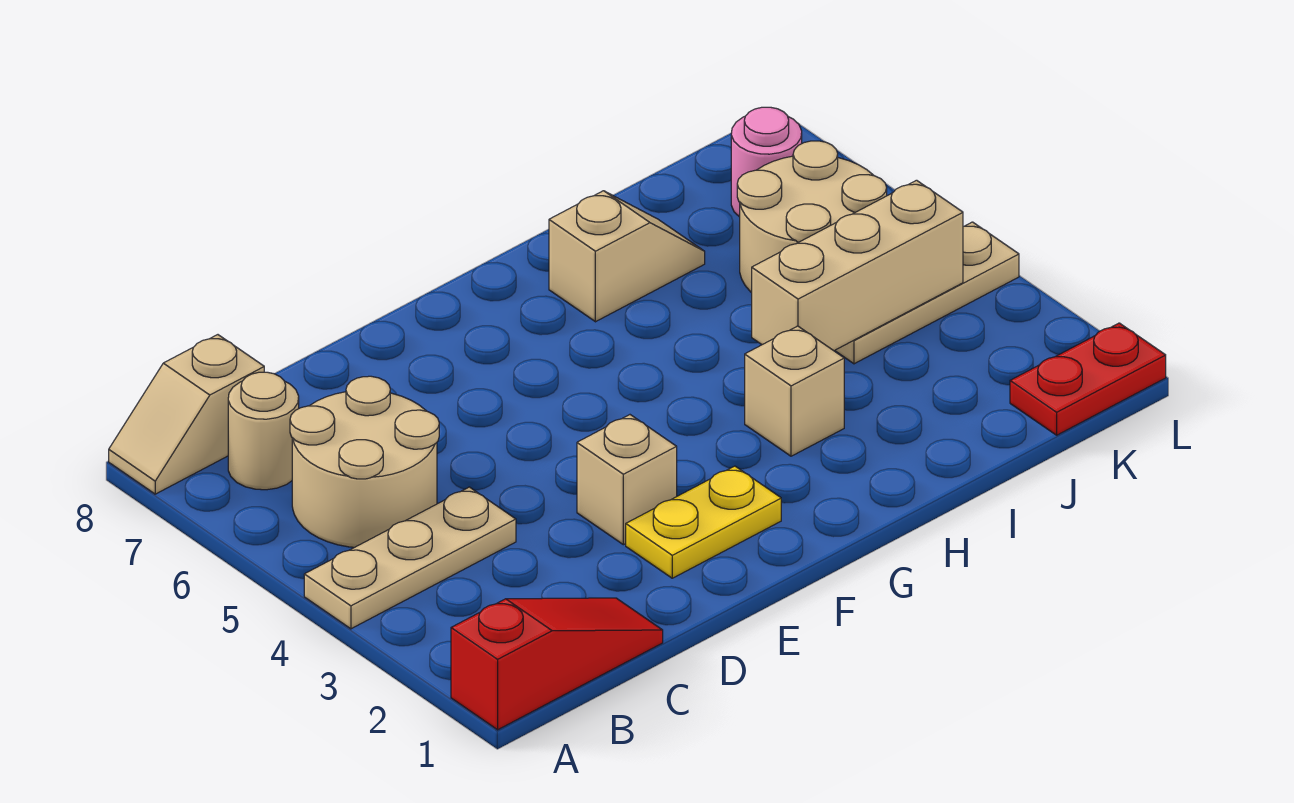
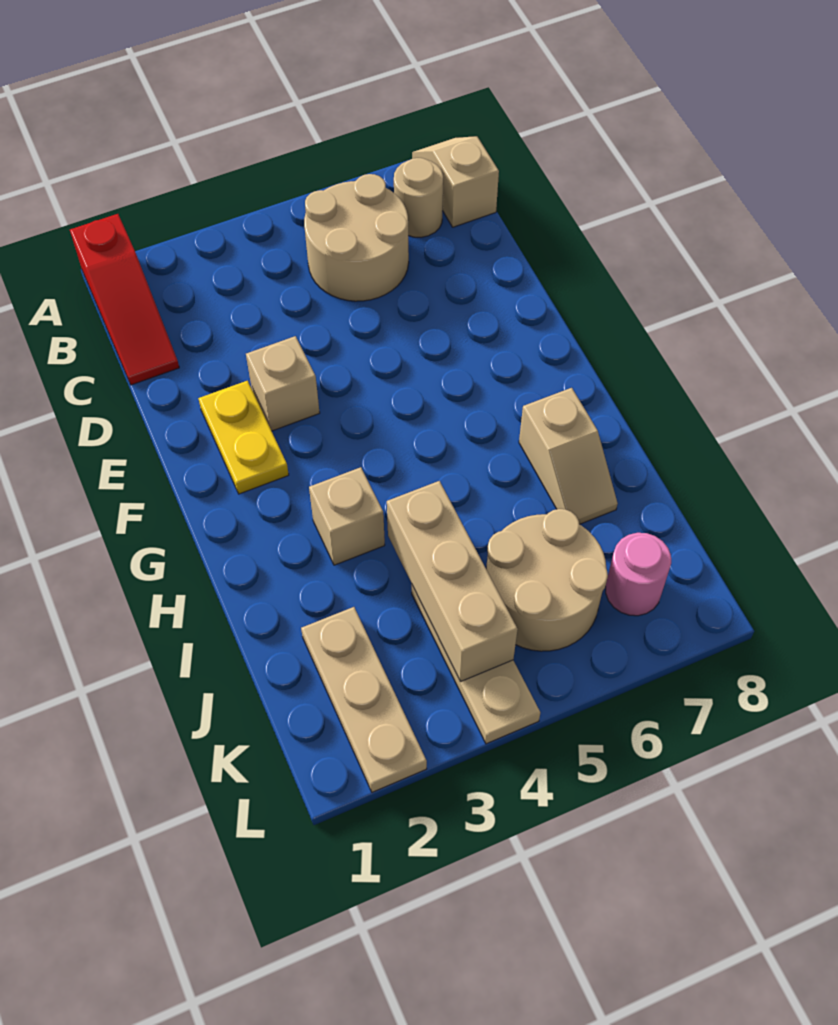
tan 1x3 plate [304,487,516,629] -> tan 1x3 plate moved to [301,607,427,792]
red 1x2 plate [1010,323,1166,435] -> none

